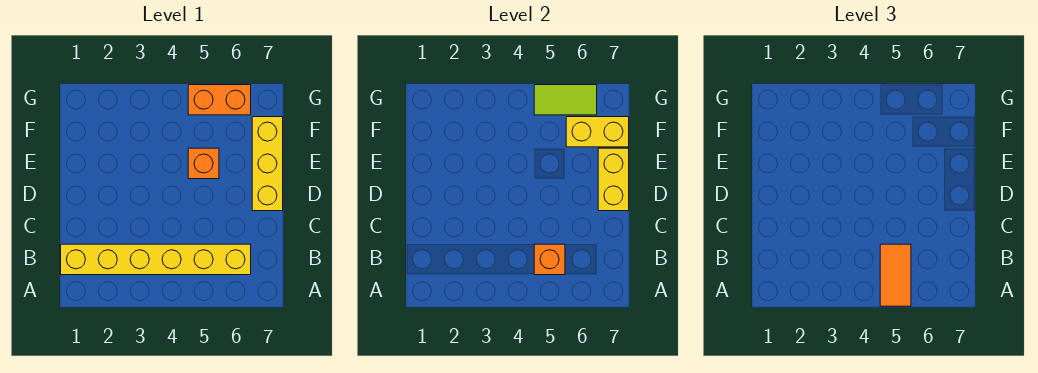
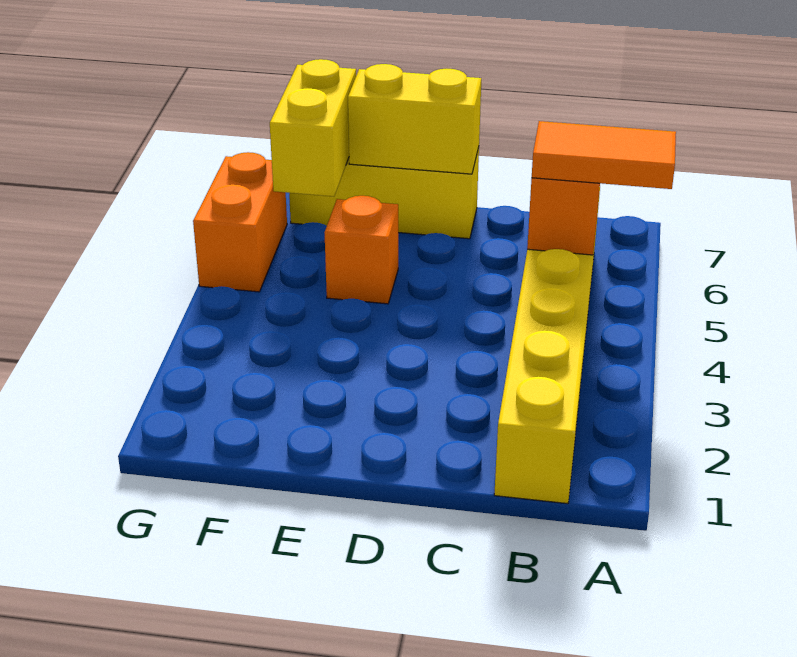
lime 1x2 tile [534,85,597,115] -> none

